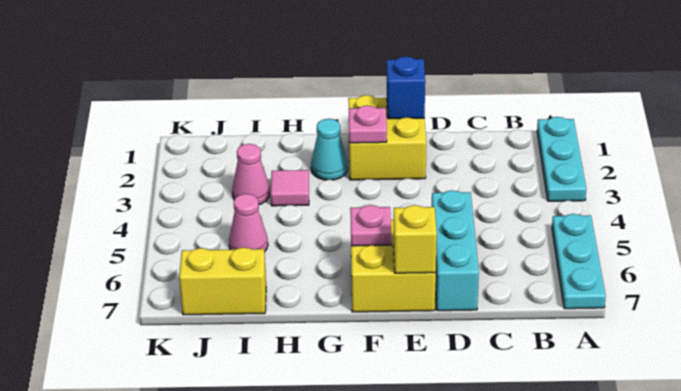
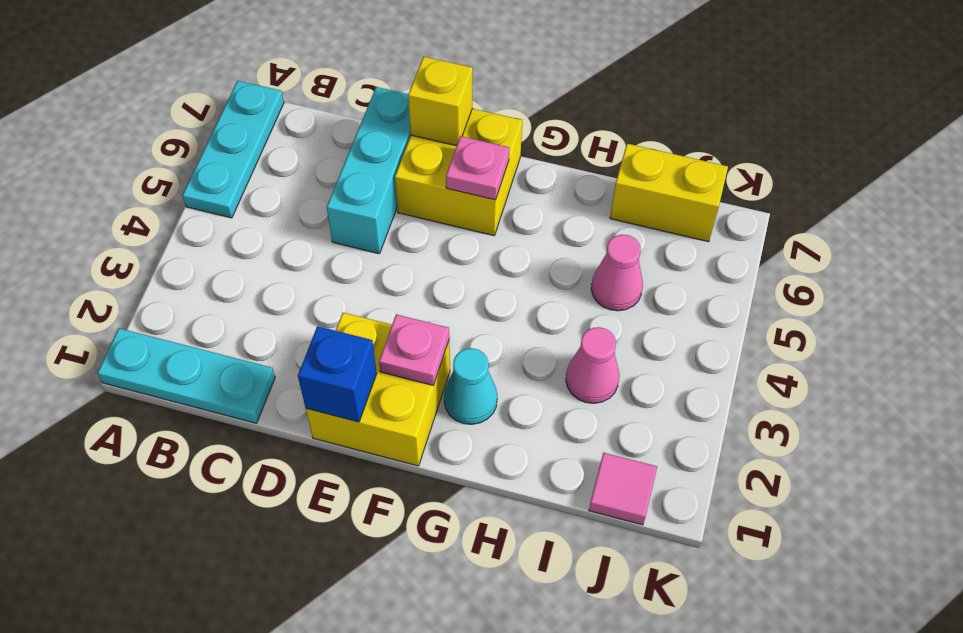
cyan 1x3 plate [537,117,586,201] -> cyan 1x3 plate turned to [97,328,275,423]
pink 1x1 tile [271,170,309,206] -> pink 1x1 tile moved to [589,453,657,525]

